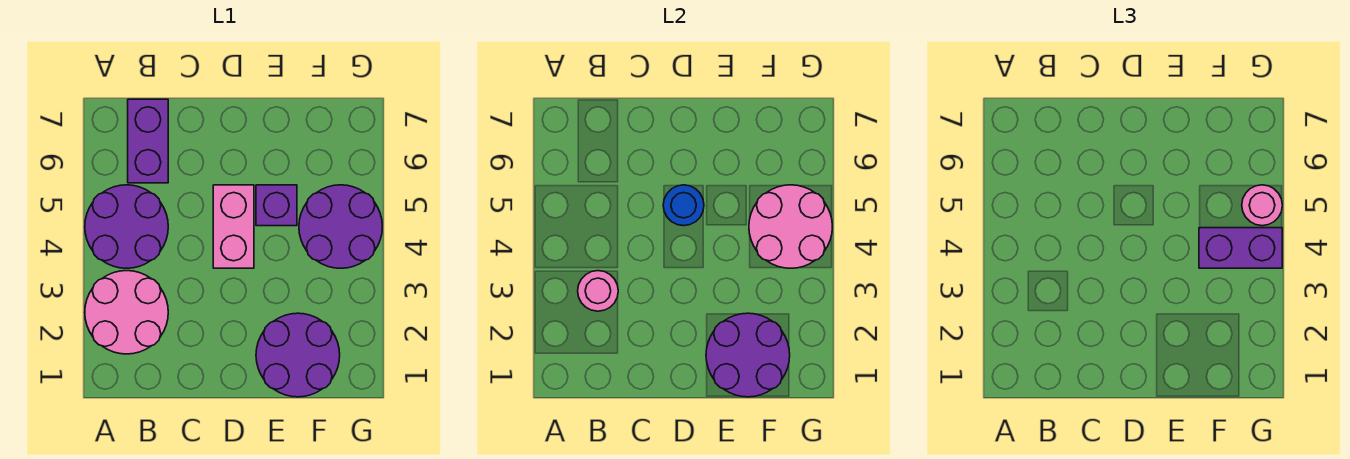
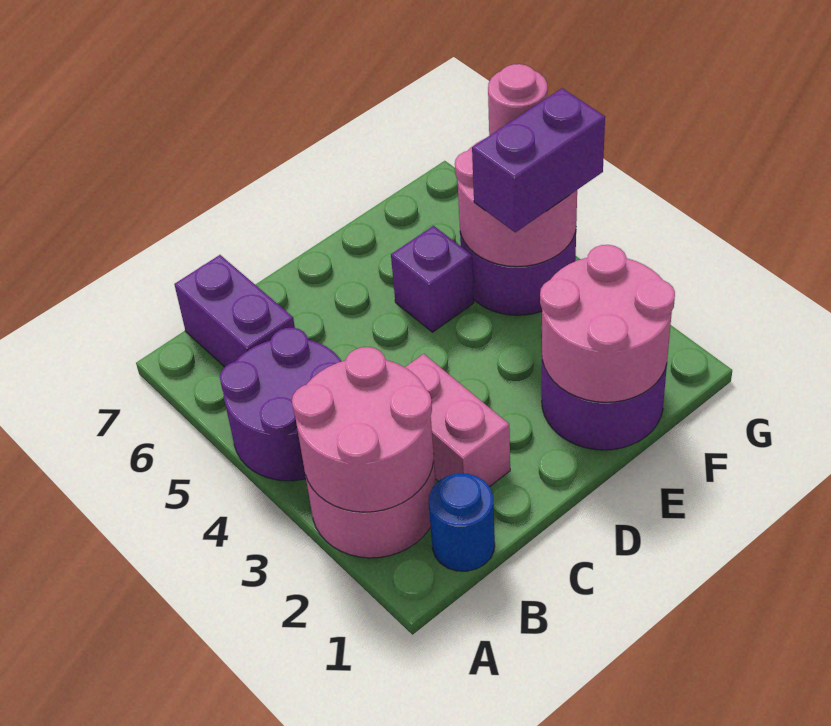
pink 1x1 round brick [578,271,618,311] -> pink 2x2 round brick [292,347,434,512]
pink 1x2 brick [213,185,254,268] -> pink 1x2 brick moved to [405,354,510,487]
blue 1x1 round brick [663,185,704,226] -> blue 1x1 round brick moved to [429,473,495,571]
purple 2x2 round brick [706,313,790,397] -> pink 2x2 round brick [540,245,675,402]

